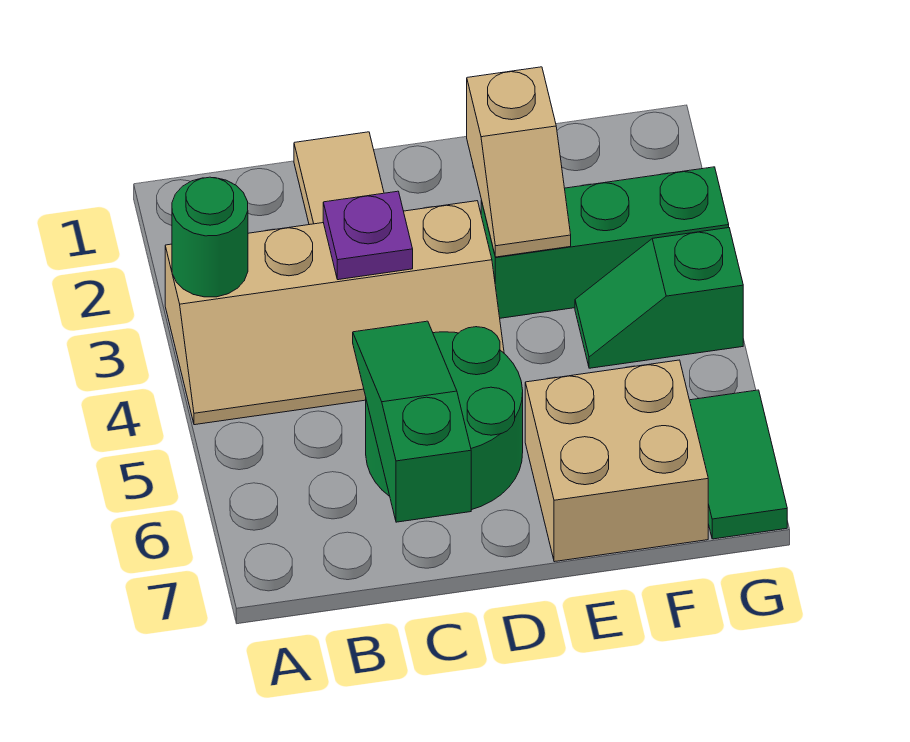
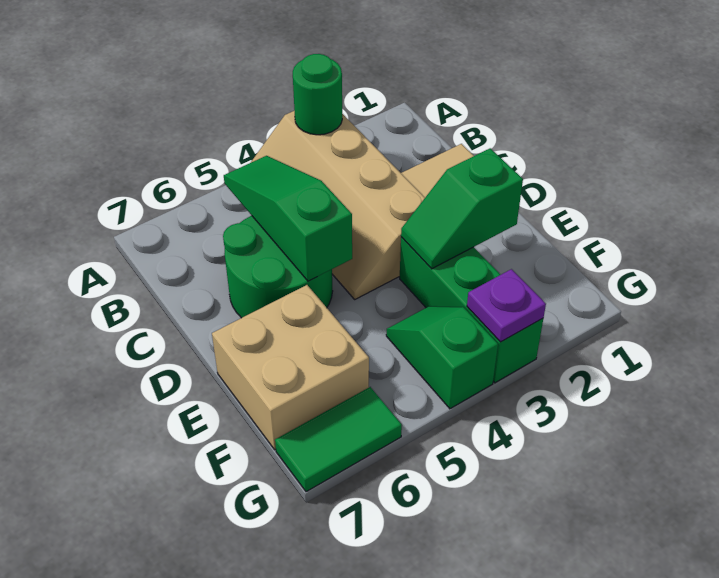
purple 1x1 plate [323,191,413,280] -> purple 1x1 plate moved to [467,269,546,342]
green 1x3 slope [353,321,471,522] -> green 1x3 slope turned to [224,156,352,281]
tan 1x2 slope [467,67,571,257] -> green 1x2 slope [401,148,523,269]

